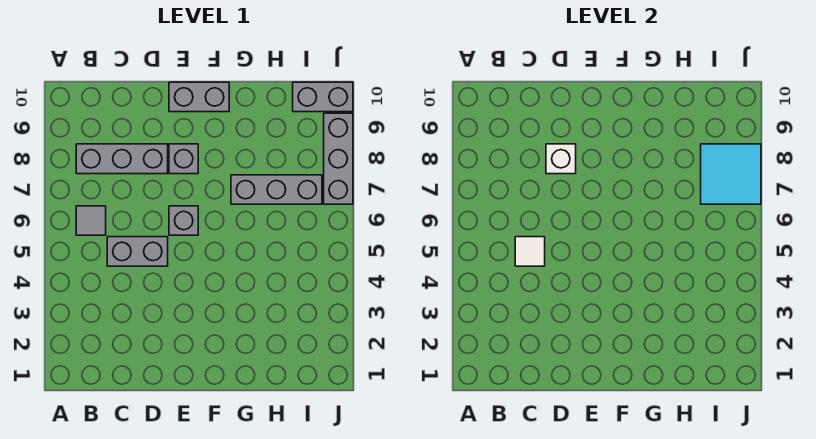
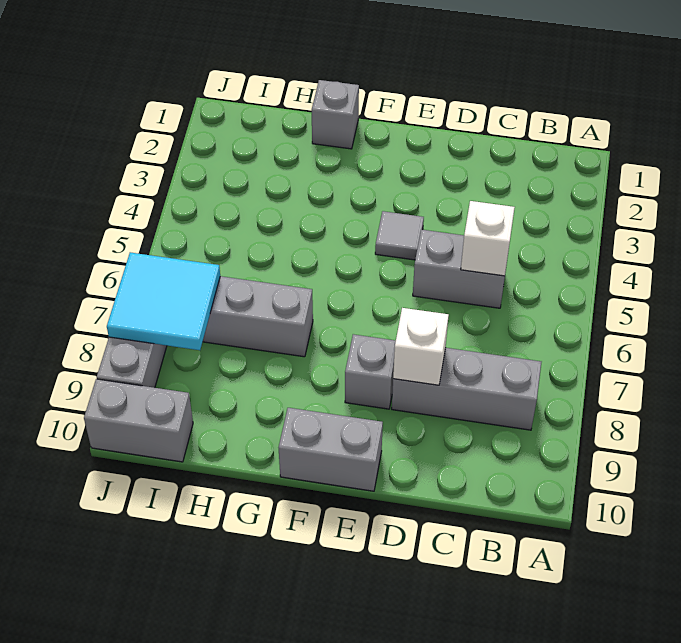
grey 1x1 tile [76,206,106,235] -> grey 1x1 tile moved to [375,211,424,260]
white 1x1 tile [515,237,545,266] -> white 1x1 brick [461,201,515,276]
grey 1x1 brick [169,206,198,235] -> grey 1x1 brick moved to [312,80,359,149]

